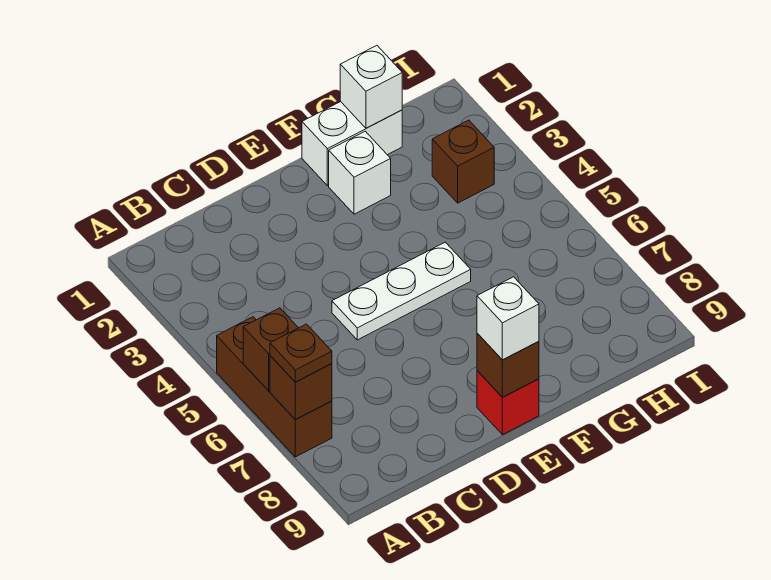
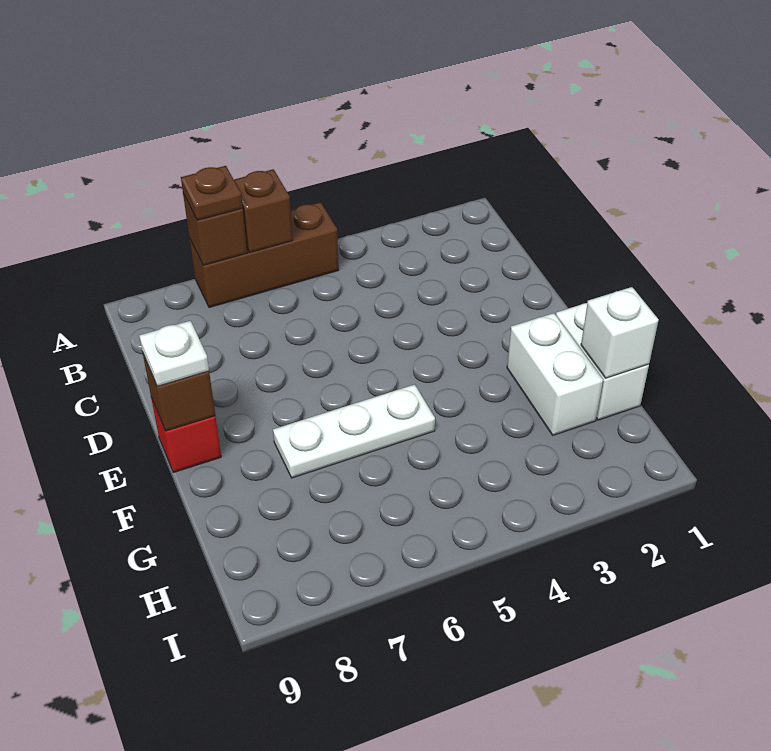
white 1x3 plate [332,242,471,340] -> white 1x3 plate turned to [273,384,435,478]
white 1x1 brick [477,277,539,360] -> white 1x1 plate [139,321,209,386]
white 1x1 brick [329,131,391,214] -> white 1x2 brick [507,313,603,435]
brown 1x1 brick [432,120,494,203] -> none

